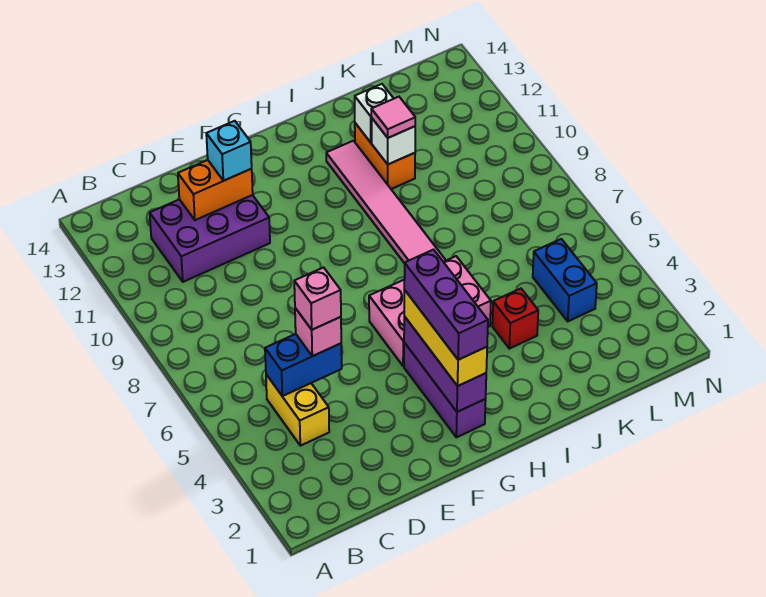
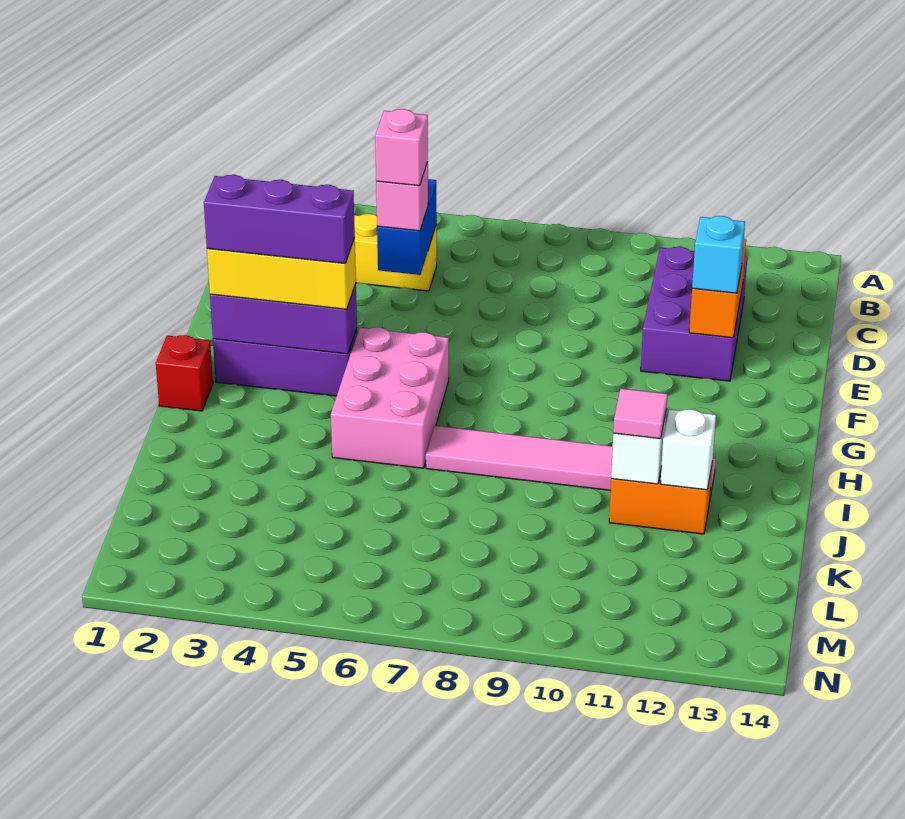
red 1x1 brick [492,289,538,349] -> red 1x1 brick moved to [156,335,213,411]
blue 1x2 brick [533,239,597,321] -> none

